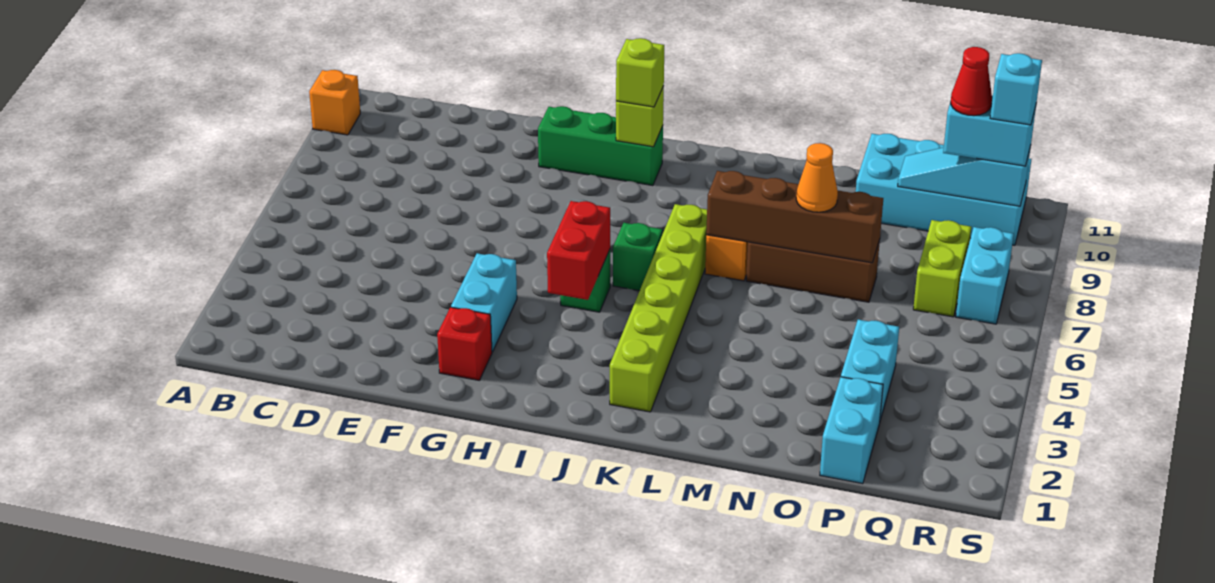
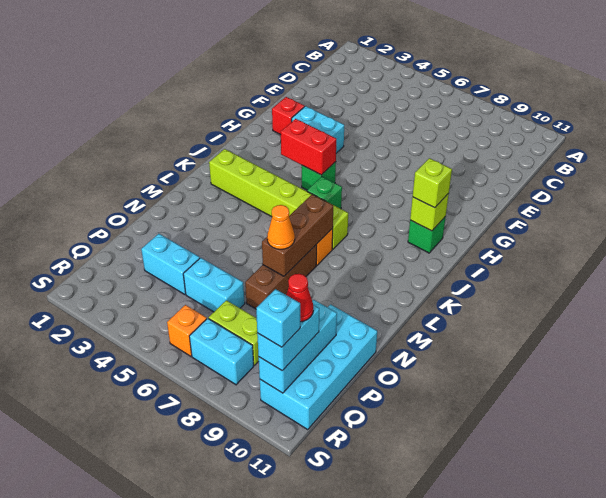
orange 1x1 brick [309,70,360,135] -> orange 1x1 brick moved to [167,305,207,356]
green 1x3 brick [538,106,663,186] -> green 1x1 brick [408,217,446,253]
brown 1x4 brick [706,171,883,263] -> brown 1x3 brick [262,194,333,276]
cyan 1x2 brick [820,377,883,484] -> cyan 1x2 brick moved to [183,258,245,312]
cyan 1x3 slope [898,146,1031,206] -> cyan 1x3 brick [259,300,337,393]

